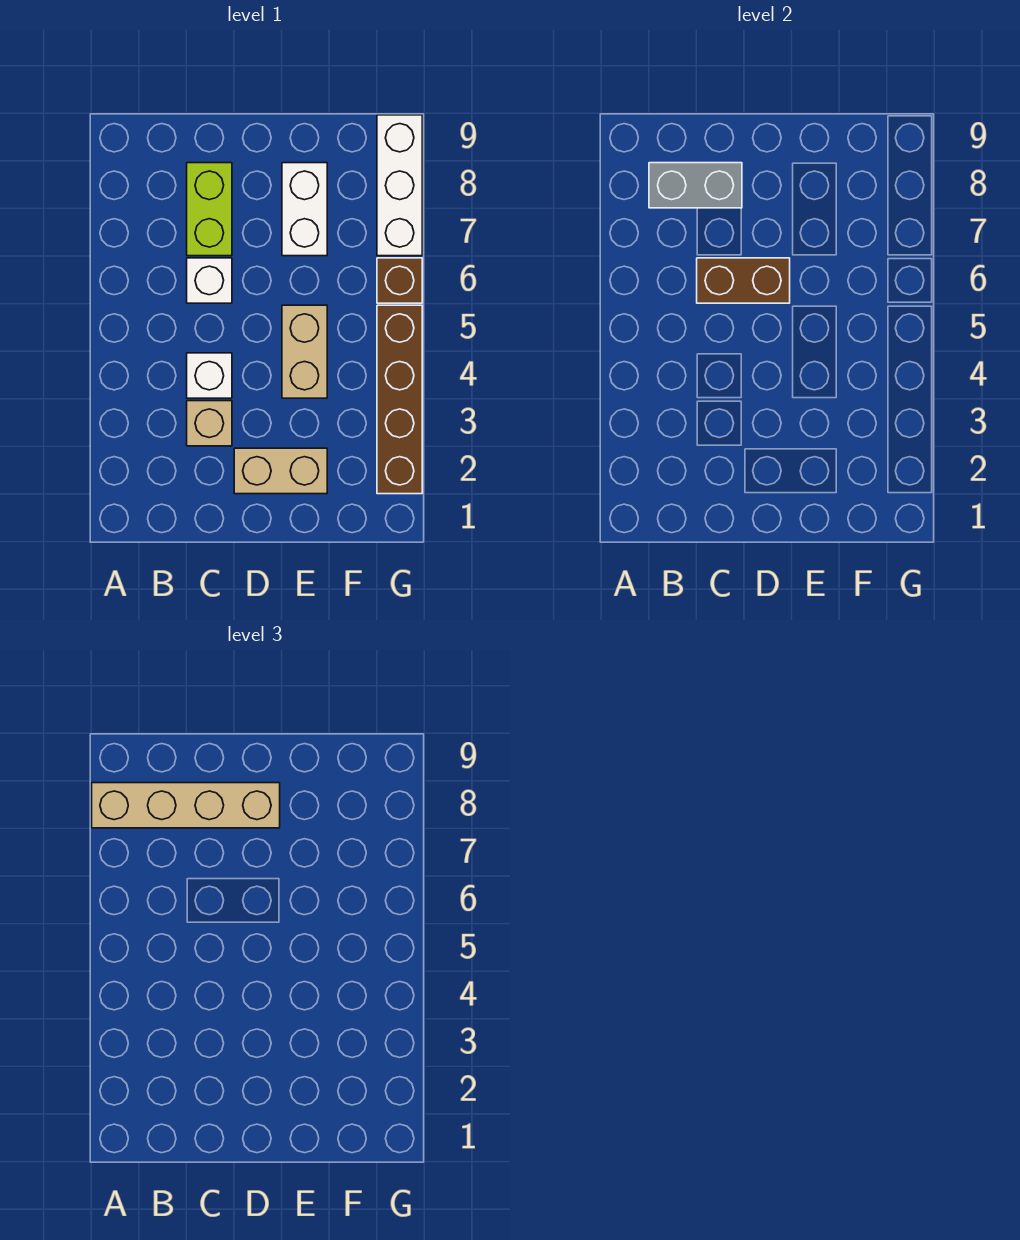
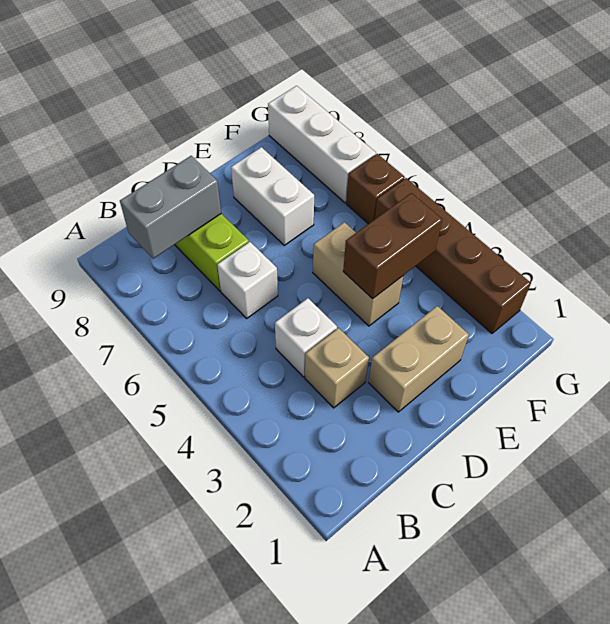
tan 1x4 brick [92,783,280,828] -> none
brown 1x2 brick [697,258,790,303] -> brown 1x2 brick moved to [343,193,442,299]

